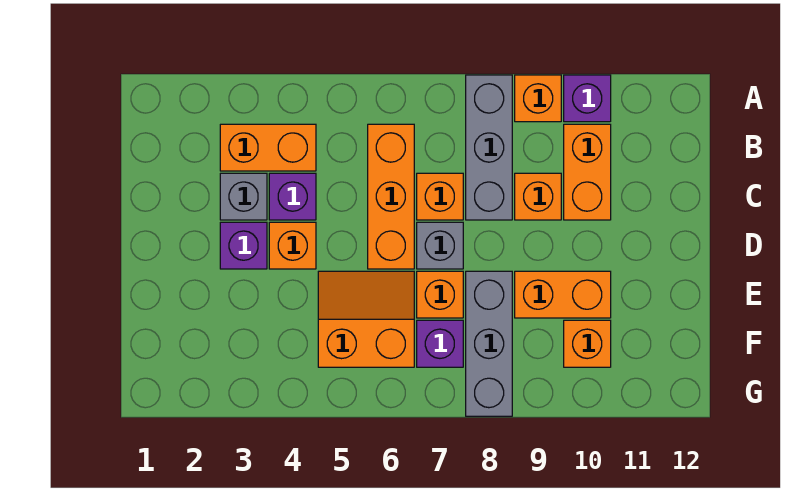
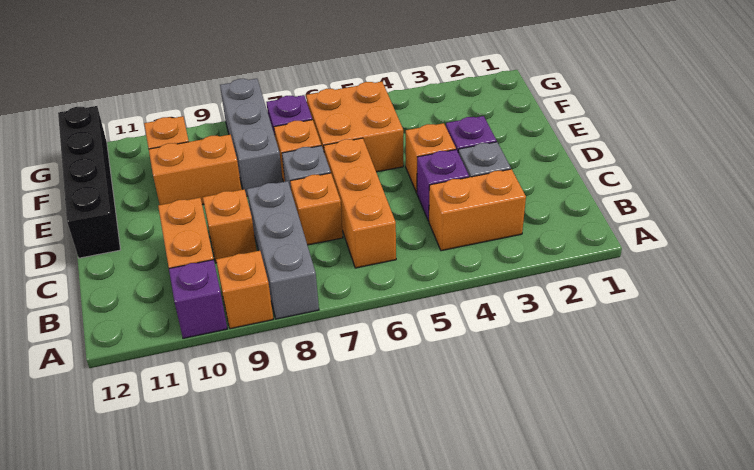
none -> black 1x4 brick [58,106,120,258]
orange 2x2 slope [318,271,414,367] -> orange 2x2 brick [306,82,403,172]

